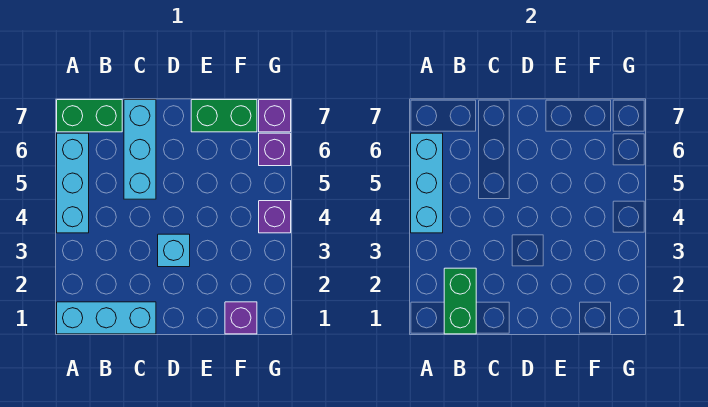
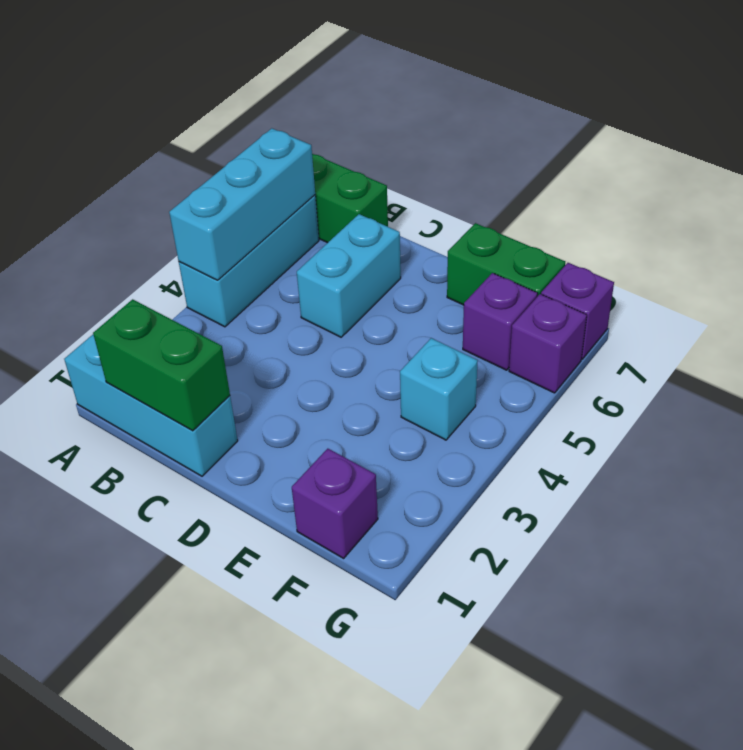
green 1x2 brick [444,268,476,334] -> green 1x2 brick turned to [93,299,230,431]
cyan 1x3 brick [124,100,156,199] -> cyan 1x2 brick [297,214,401,337]
cyan 1x1 brick [158,234,190,267] -> cyan 1x1 brick moved to [400,338,478,440]
purple 1x1 brick [259,201,291,233] -> purple 1x1 brick moved to [463,273,538,370]

